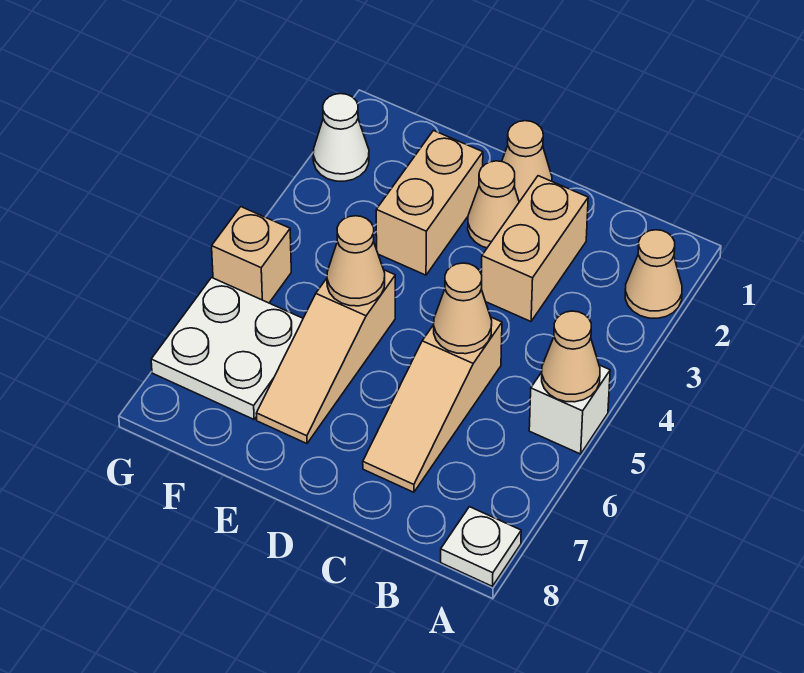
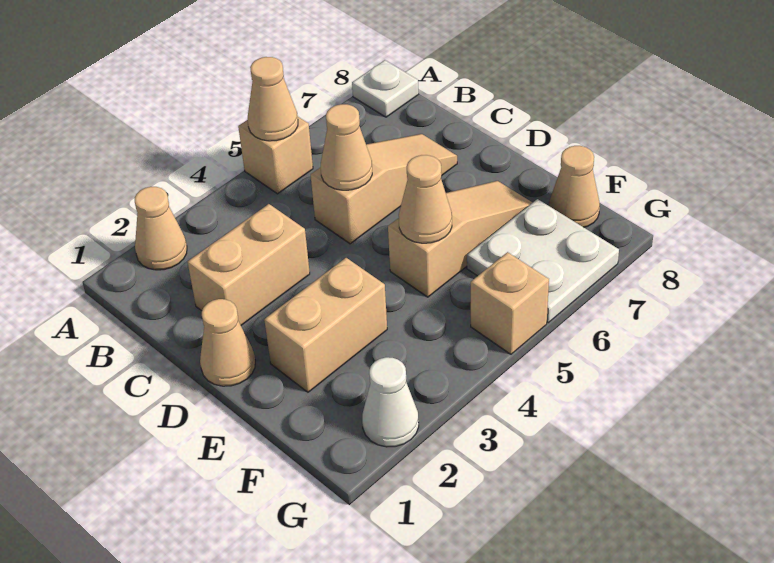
white 1x1 brick [529,365,610,454] -> tan 1x1 brick [238,117,313,194]
tan 1x1 cone [468,161,519,248] -> tan 1x1 cone moved to [549,146,600,227]

